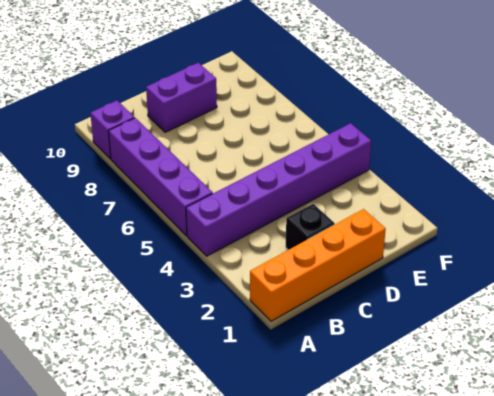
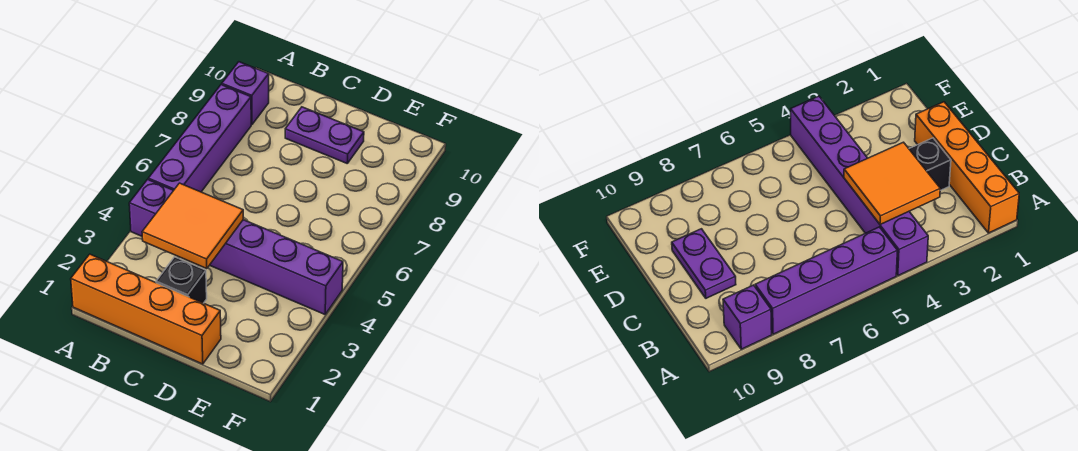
none -> orange 2x2 tile [142,183,243,269]
purple 1x2 brick [146,63,217,132] -> purple 1x2 plate [285,107,364,163]

